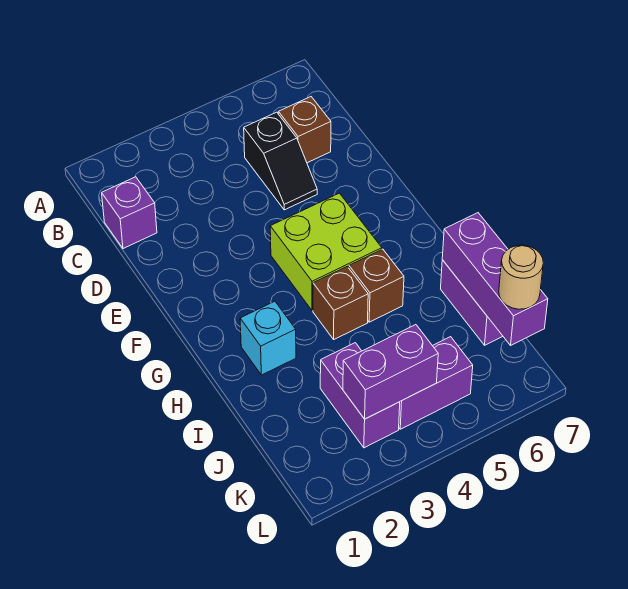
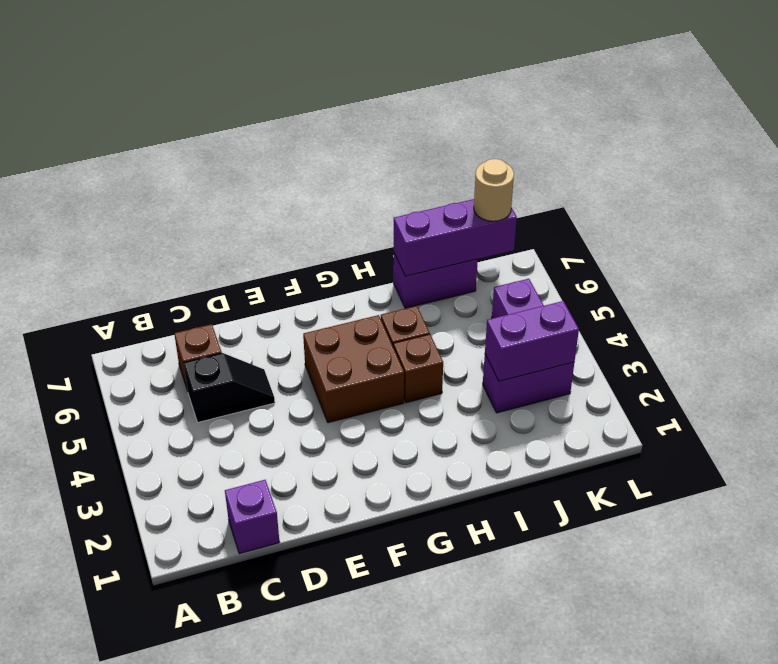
lime 2x2 brick [270,193,382,311] -> brown 2x2 brick [303,315,404,423]
cyan 1x1 brick [240,301,296,375] -> none
purple 1x2 brick [343,325,438,419] -> purple 1x2 brick turned to [485,301,579,381]

